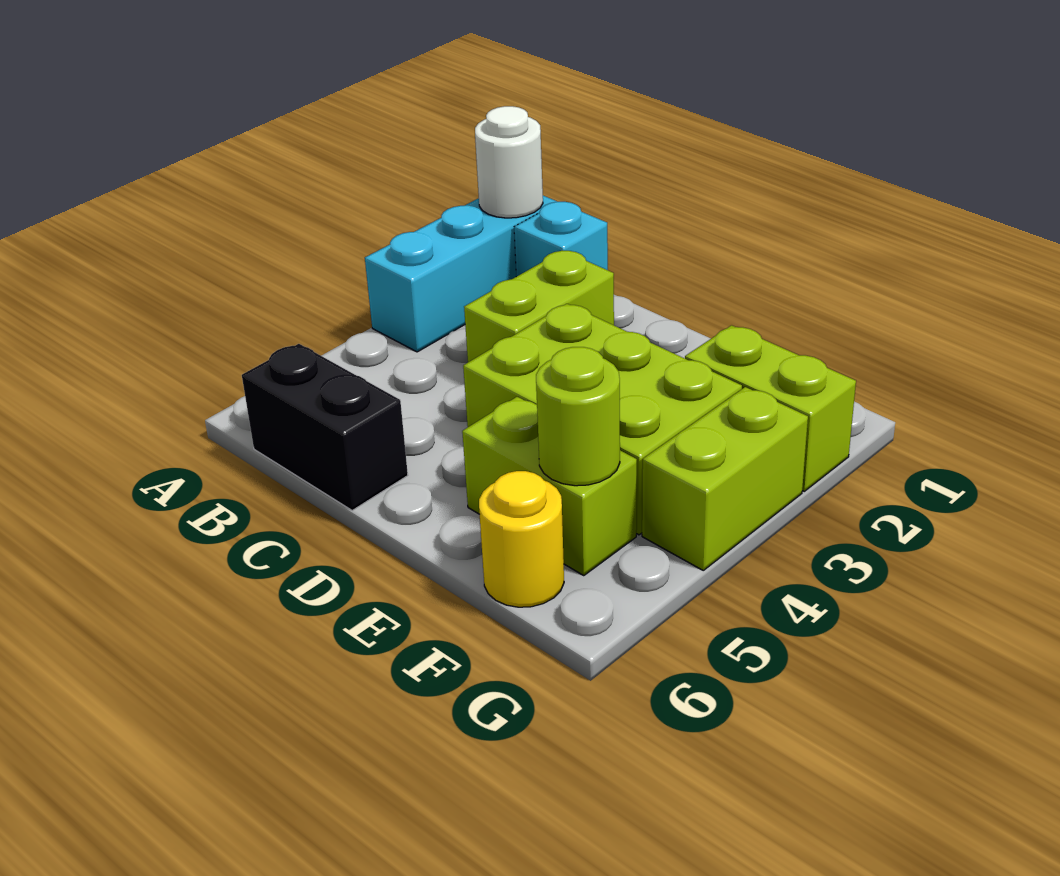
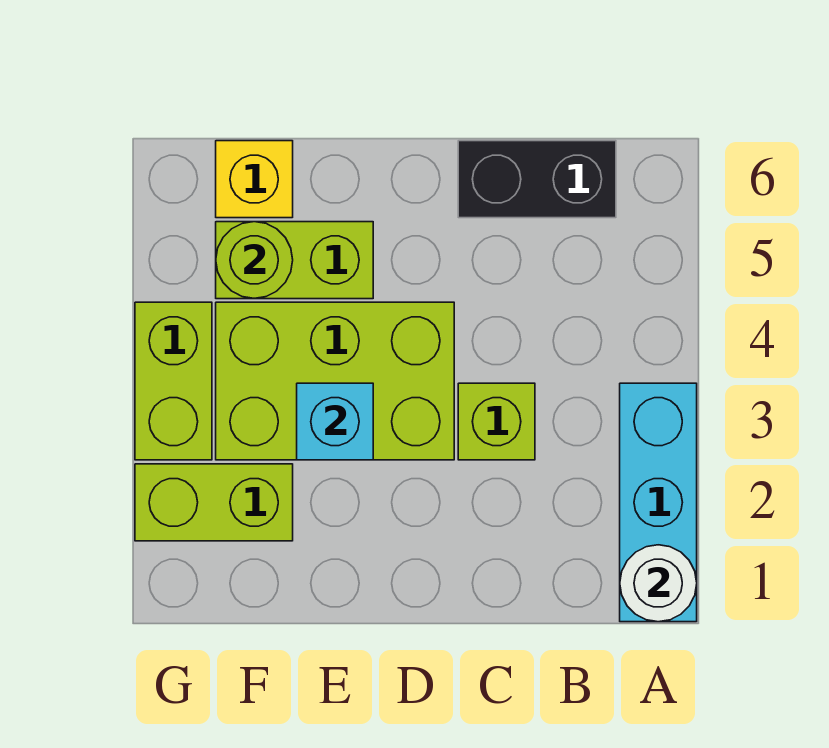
cyan 1x1 brick [514,202,608,277] -> cyan 1x1 brick moved to [297,383,373,460]
lime 1x2 brick [464,251,614,362] -> lime 1x1 brick [458,383,535,460]
yellow 1x1 round brick [479,471,564,607] -> yellow 1x1 brick [216,141,293,218]

